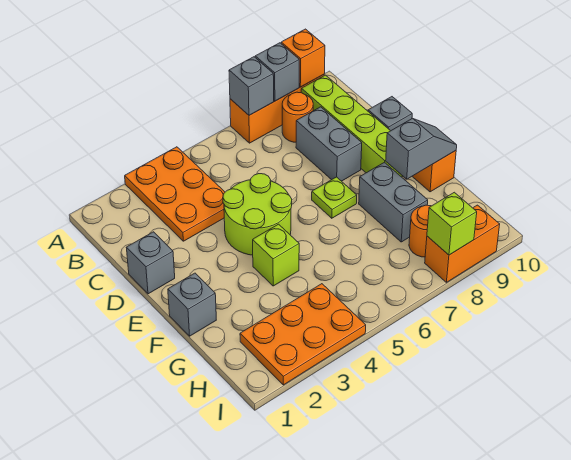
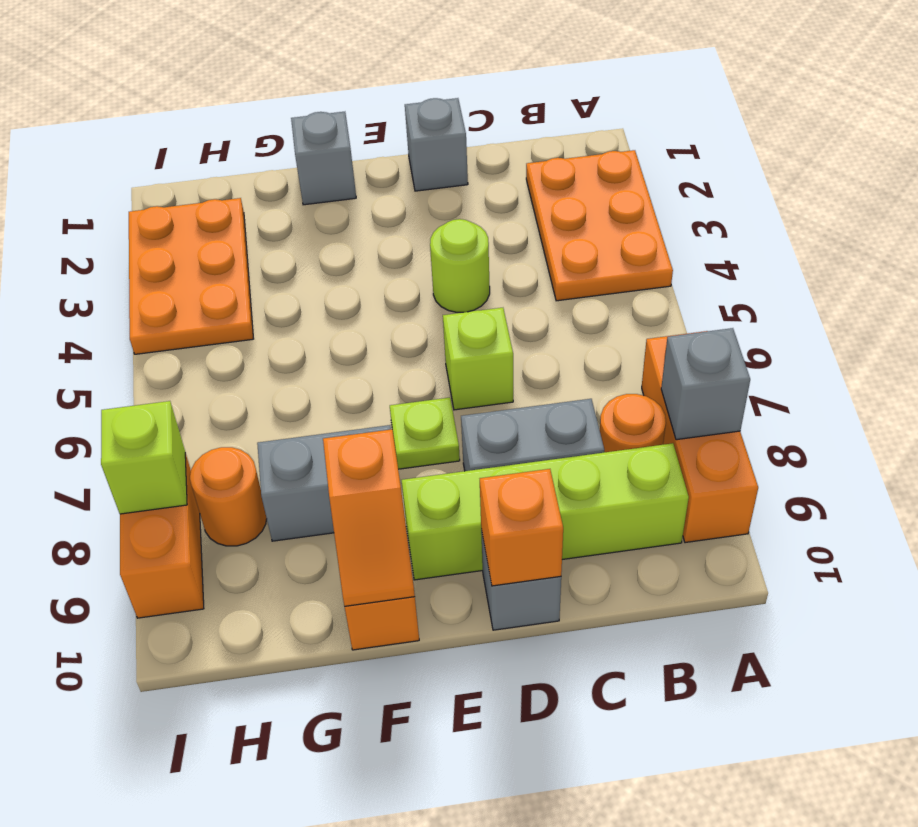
orange 2x3 plate [125,147,225,241] -> orange 2x3 plate turned to [526,150,673,301]
grey 1x1 brick [229,57,274,115] -> none
orange 1x1 brick [281,29,325,87] -> orange 1x1 brick moved to [480,469,563,586]
lime 2x2 round brick [223,174,292,255] -> lime 1x1 round brick [430,219,490,312]
lime 1x1 brick [253,224,299,286] -> lime 1x1 brick moved to [443,308,513,410]
grey 1x2 slope [386,118,457,179] -> orange 1x2 slope [323,429,415,606]

